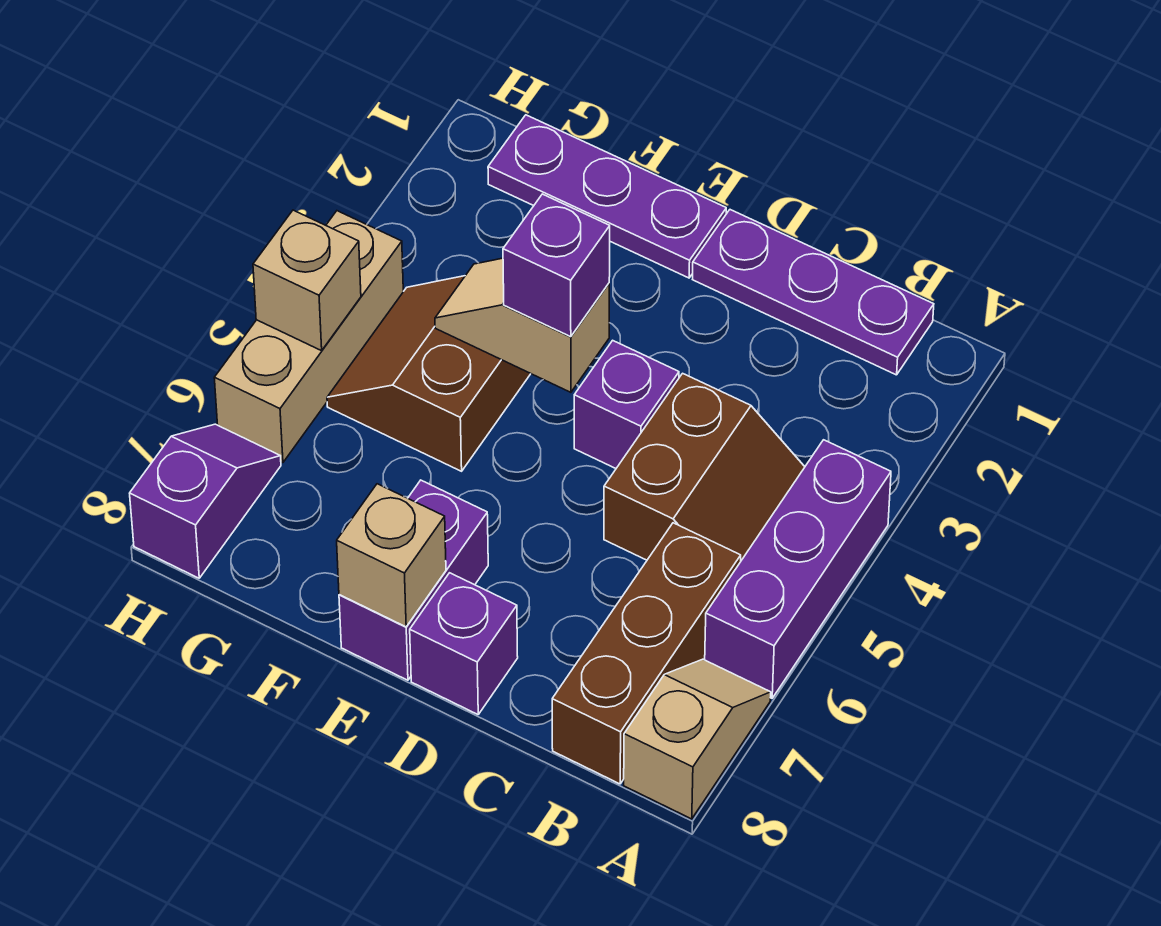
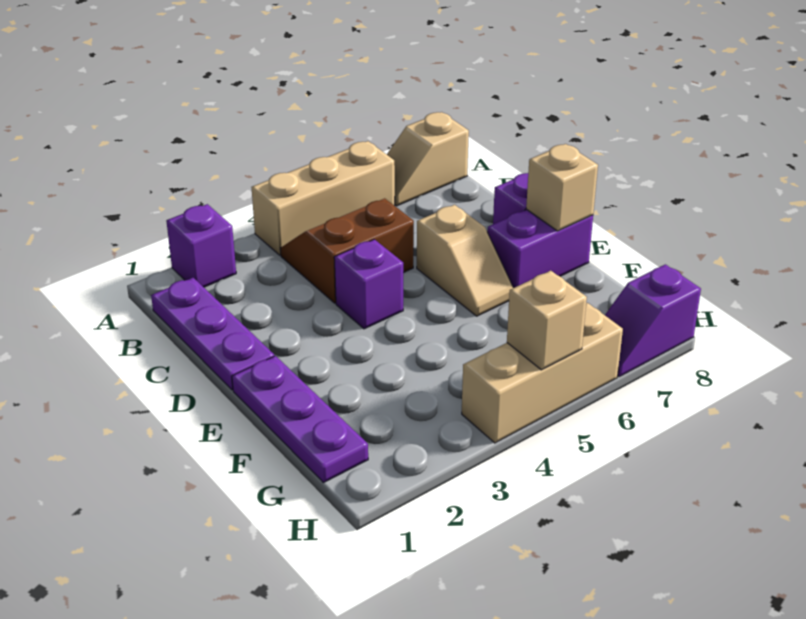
purple 1x3 brick [704,440,891,698] -> tan 1x3 brick [251,141,395,255]
brown 1x3 brick [552,523,741,784] -> none
tan 1x2 slope [435,258,609,392] -> tan 1x2 slope moved to [417,205,513,316]
purple 1x1 brick [503,194,610,337] -> purple 1x1 brick moved to [166,204,236,287]
brown 2x2 slope [327,276,531,471] -> none

